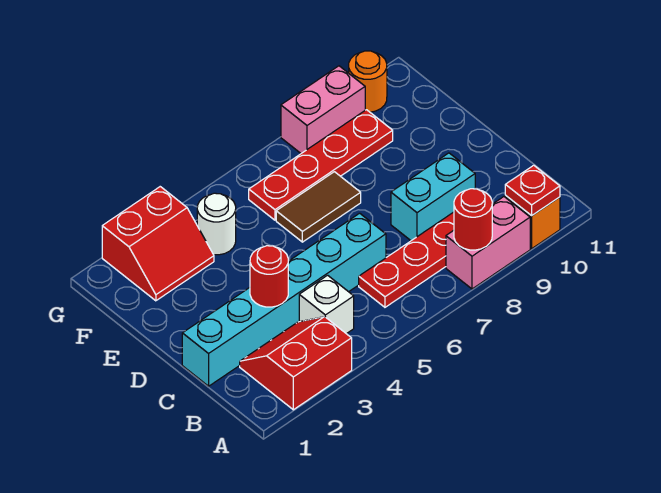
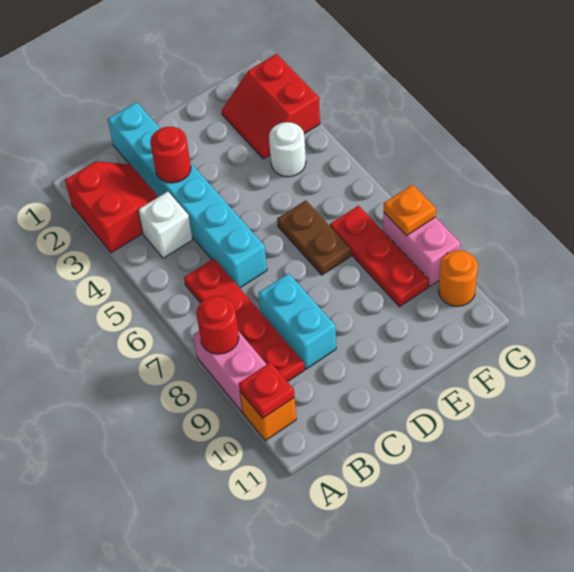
brown 1x2 tile [276,172,361,242] -> brown 1x2 plate [277,200,351,275]
red 1x4 plate [249,110,393,220] -> red 1x3 plate [330,206,429,307]
none -> orange 1x1 plate [384,185,436,236]

